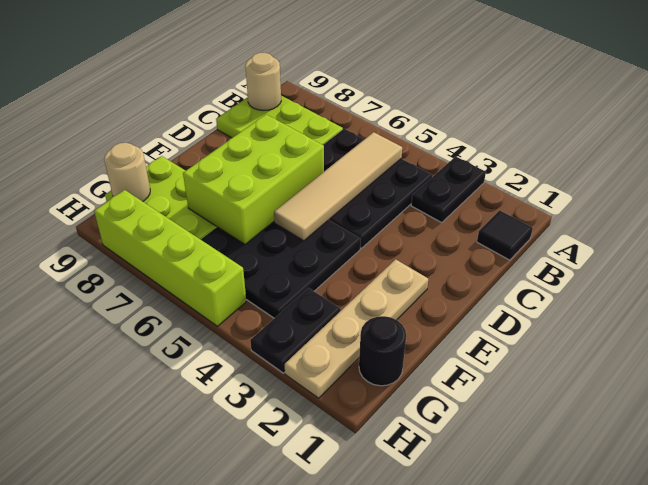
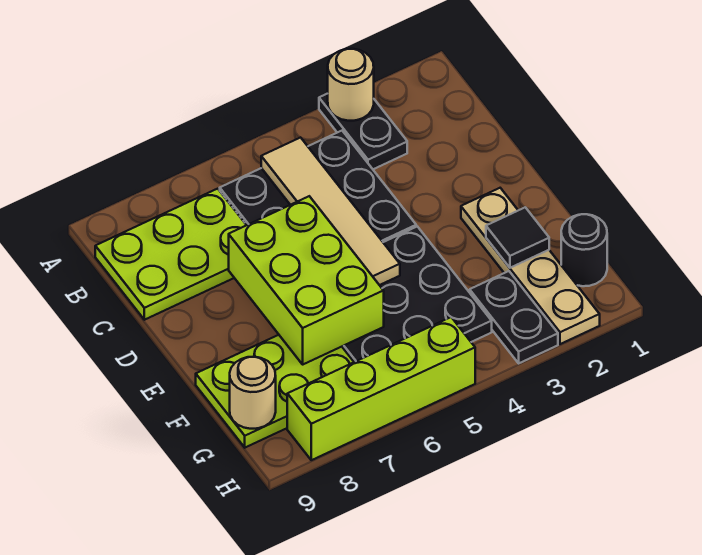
black 1x1 tile [477,210,533,260] -> black 1x1 tile moved to [486,207,549,268]
tan 1x1 round brick [245,53,281,110] -> tan 1x1 round brick moved to [328,49,374,121]

